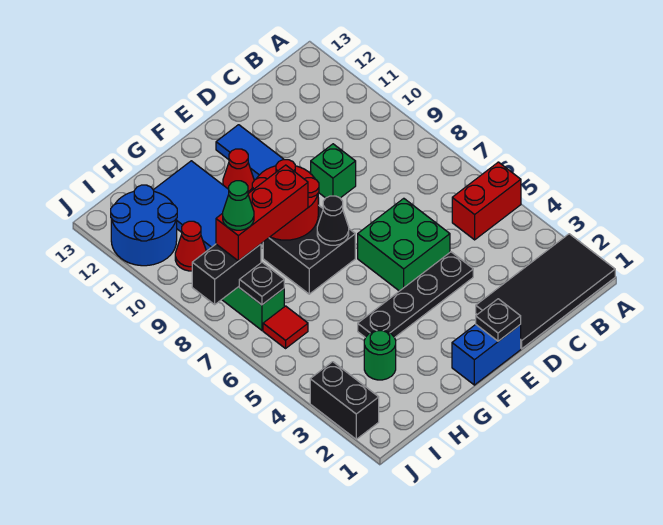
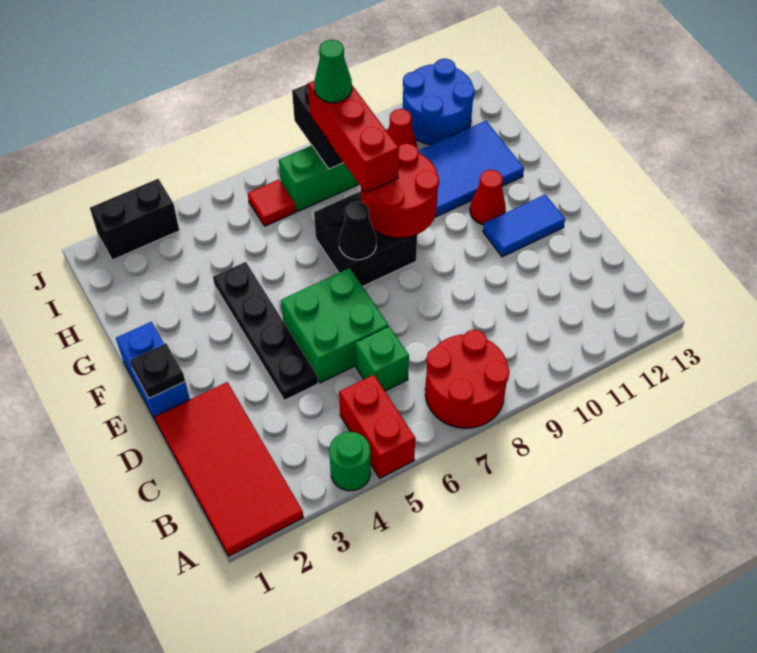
black 2x4 tile [476,234,615,349] -> red 2x4 tile [155,382,303,556]
none -> red 2x2 round brick [425,330,510,428]
green 1x1 brick [311,144,356,198] -> green 1x1 brick moved to [355,326,409,391]
green 1x1 round brick [364,330,396,380] -> green 1x1 round brick moved to [329,432,371,491]
black 1x1 plate [239,262,284,305] -> none

